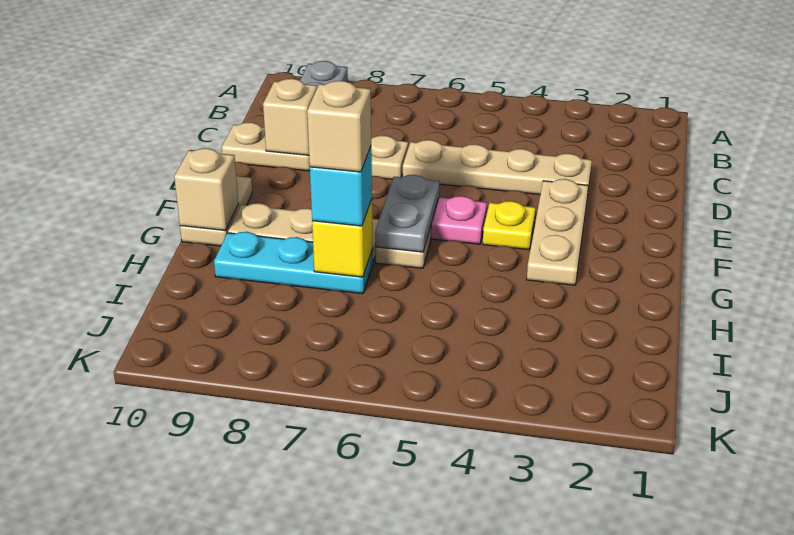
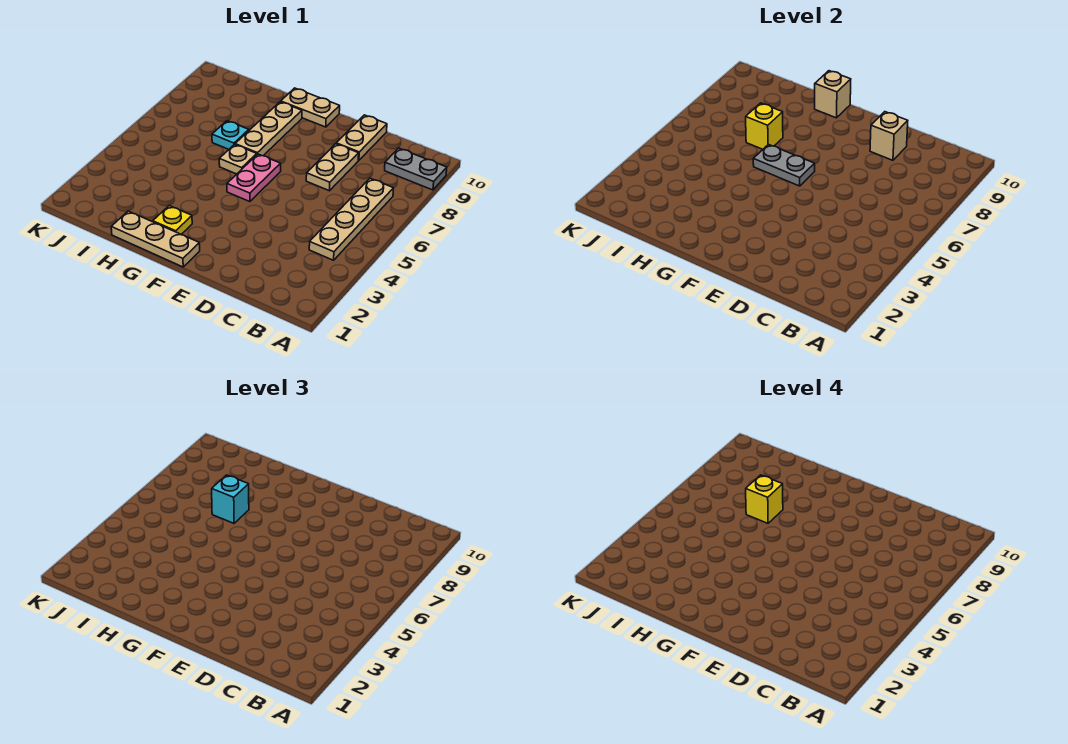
tan 1x4 plate [403,140,592,196] -> tan 1x4 plate moved to [309,178,394,260]
tan 1x3 plate [527,179,588,285] -> tan 1x3 plate moved to [111,211,200,267]
yellow 1x1 plate [483,201,536,250] -> yellow 1x1 plate moved to [152,205,192,234]
cyan 1x3 plate [214,232,373,294] -> cyan 1x1 plate [212,121,249,149]
tan 1x1 brick [307,81,371,172] -> yellow 1x1 brick [746,475,783,523]

